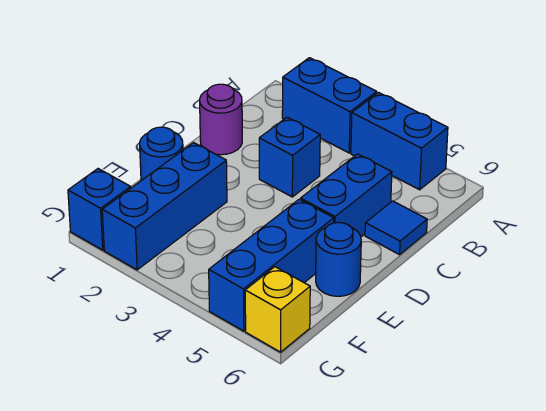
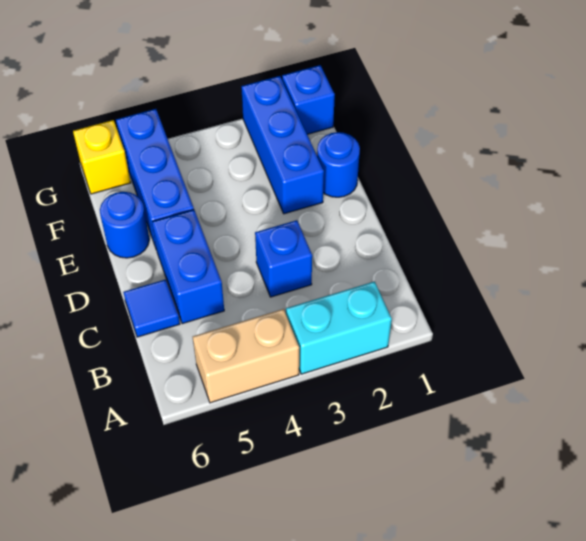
blue 1x2 brick [282,58,377,153] -> cyan 1x2 brick [286,282,392,374]
blue 1x2 brick [351,93,448,190] -> tan 1x2 brick [193,309,299,403]
purple 1x1 round brick [200,84,242,155] -> none

